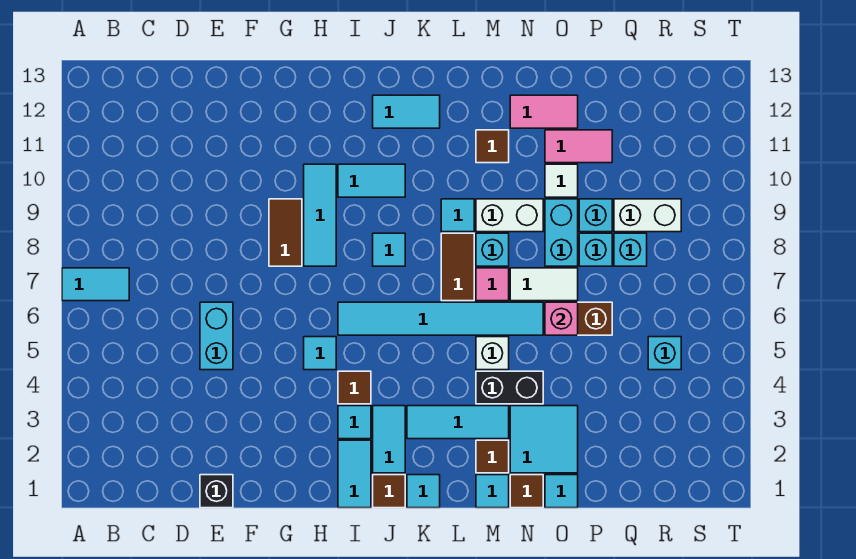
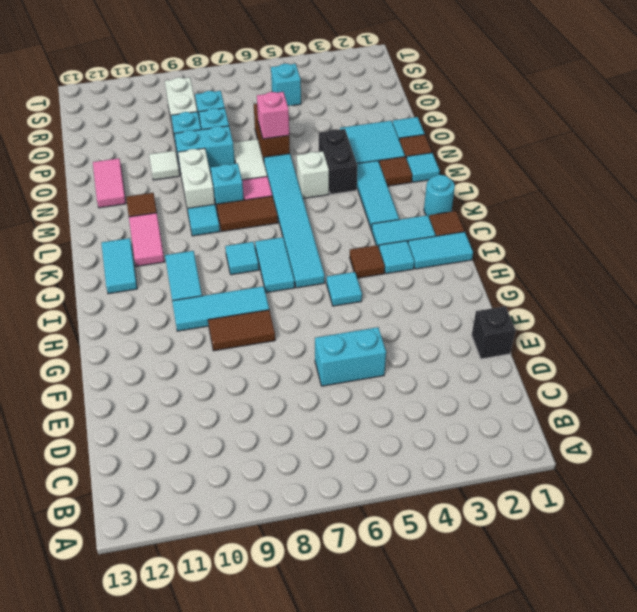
cyan 1x2 tile [62,268,129,301] -> cyan 1x2 tile moved to [255,237,295,293]
cyan 1x1 tile [407,475,440,508] -> cyan 1x1 round brick [424,175,455,216]
pink 1x2 tile [545,130,612,163] -> pink 1x2 tile moved to [129,213,165,266]

